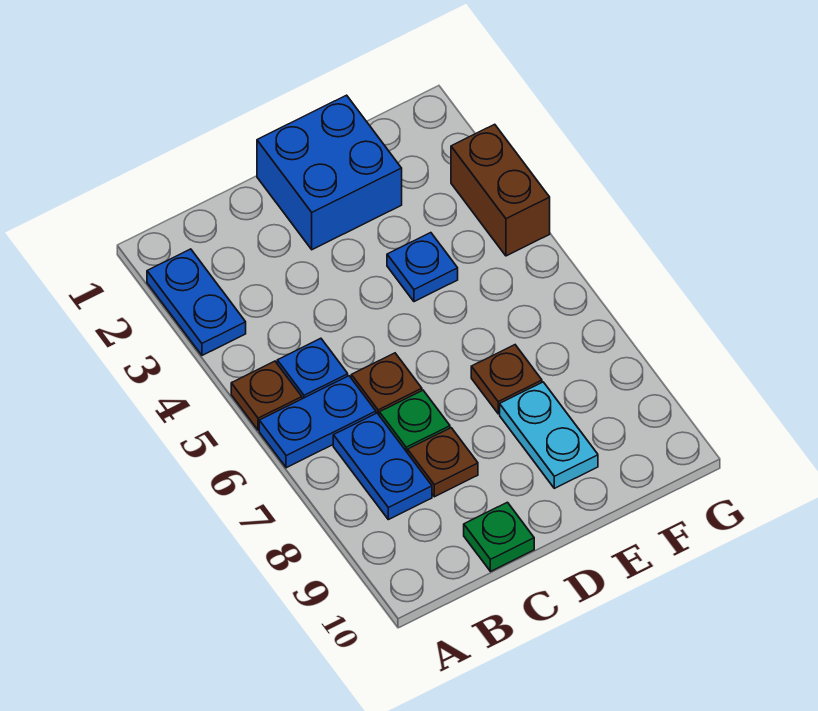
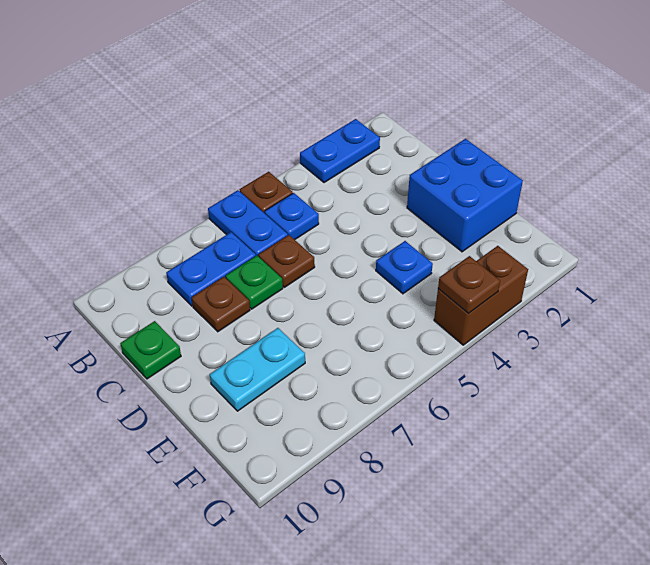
brown 1x1 plate [471,345,542,414] -> brown 1x1 plate moved to [438,256,500,313]

